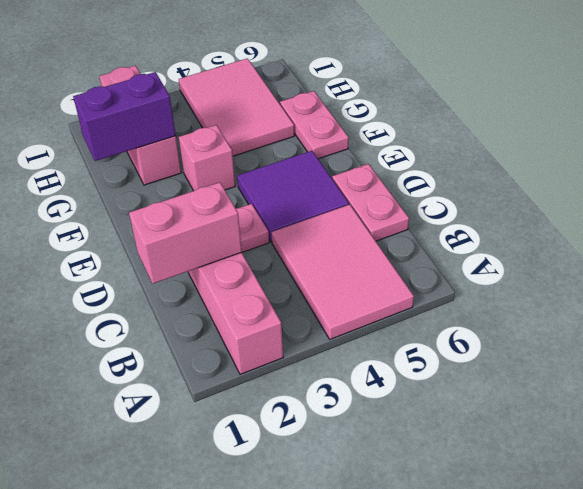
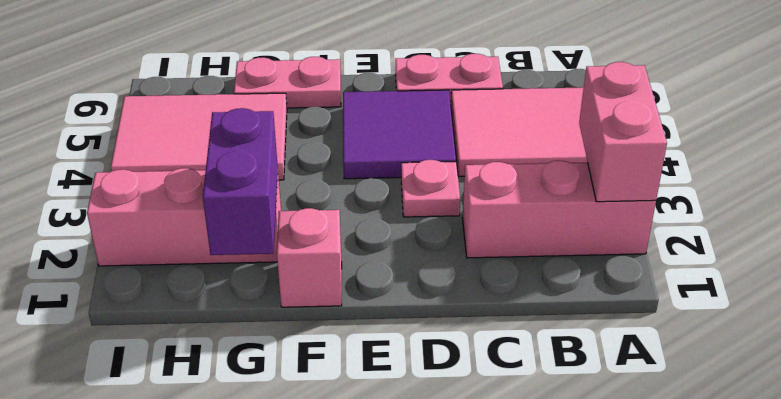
pink 1x2 brick [129,182,242,284] -> pink 1x2 brick moved to [579,62,667,202]
pink 1x1 brick [179,125,235,191] -> pink 1x1 brick moved to [277,208,342,307]

